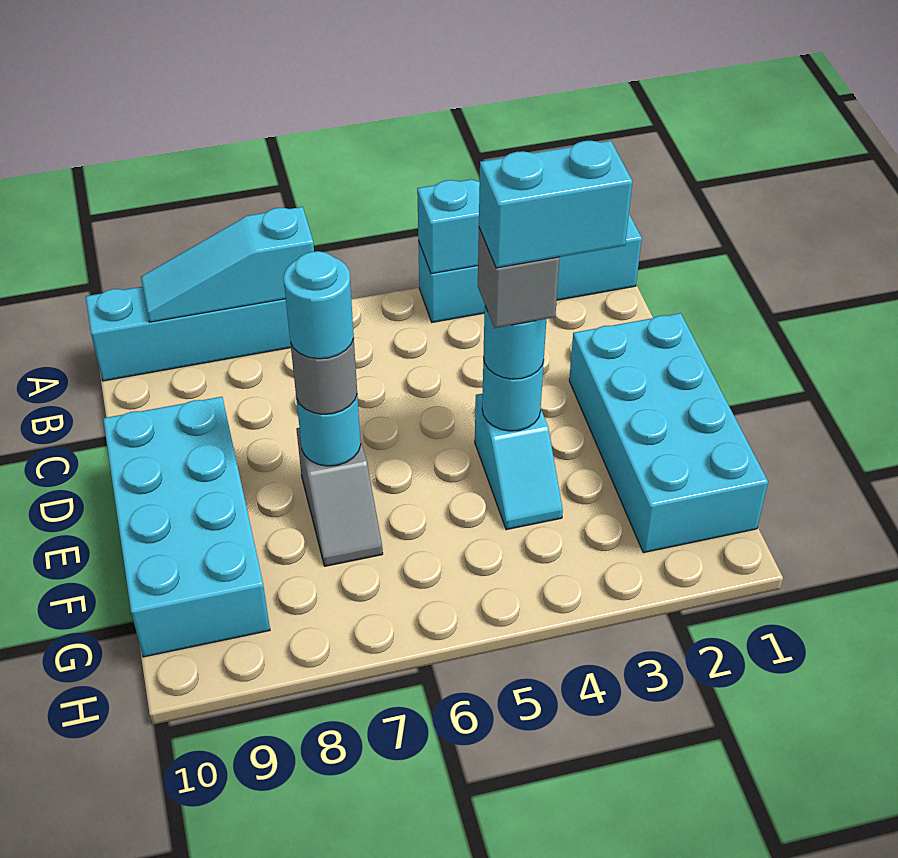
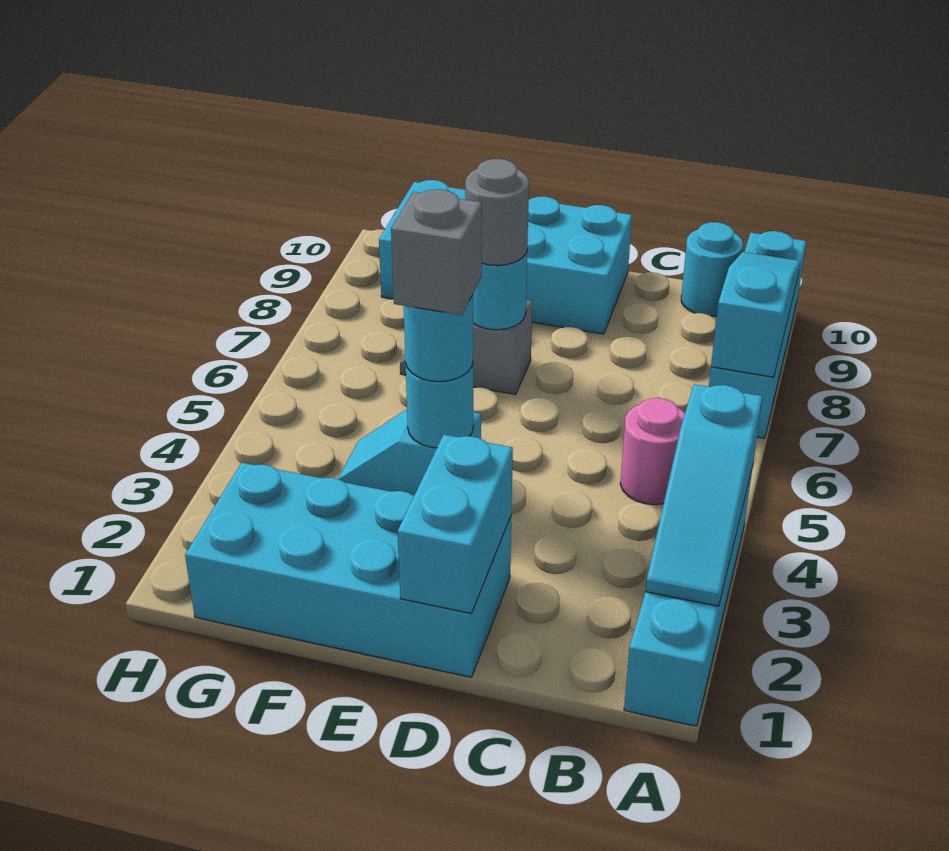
none -> pink 1x1 round brick [620,398,685,505]
cyan 1x2 brick [479,141,632,268] -> cyan 1x2 brick moved to [398,435,513,614]
cyan 1x1 round brick [284,251,354,359] -> cyan 1x1 round brick moved to [681,222,743,316]

